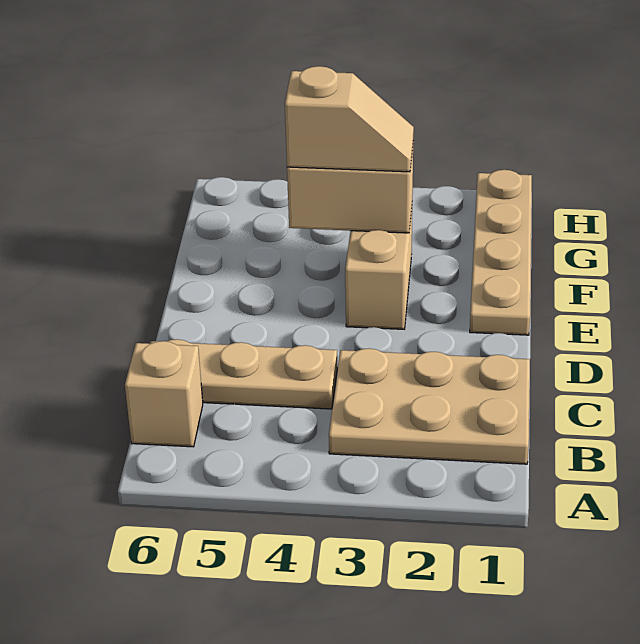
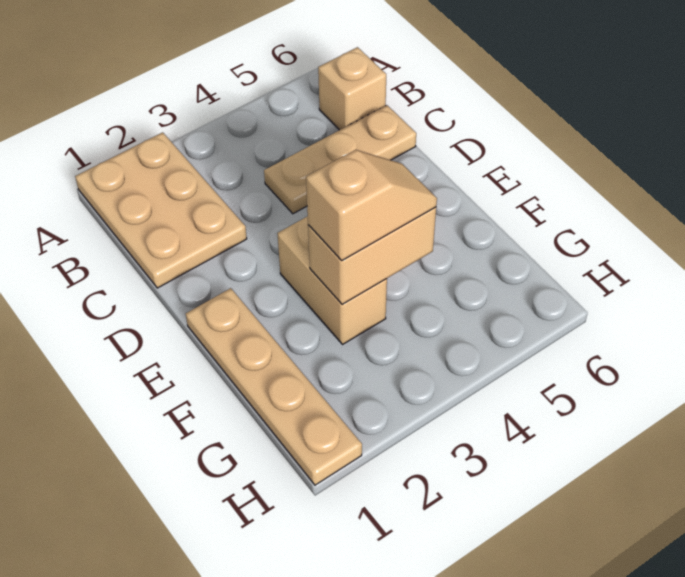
tan 2x3 plate [329,348,530,464] -> tan 2x3 plate turned to [75,132,247,288]
tan 1x2 slope [285,66,414,172] -> tan 1x2 slope turned to [306,150,437,261]

